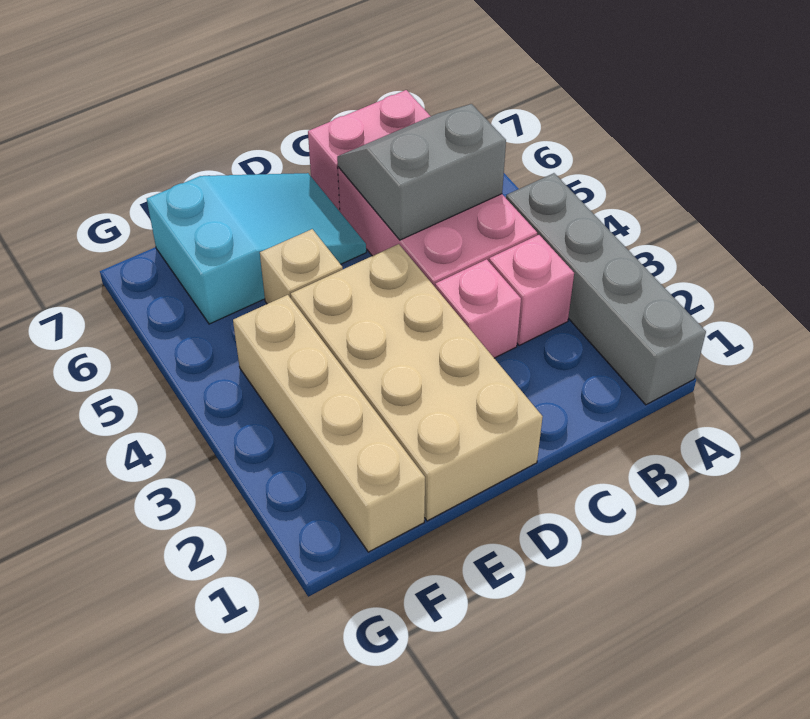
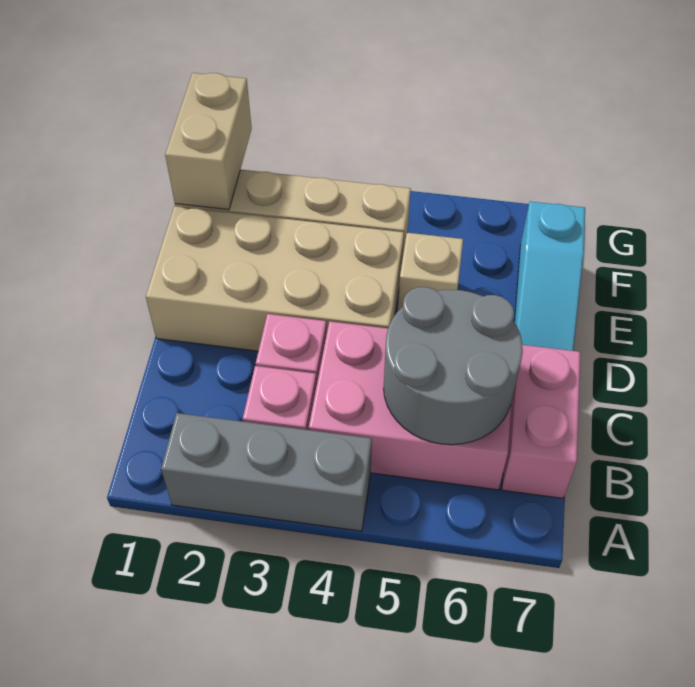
grey 1x4 brick [506,173,706,405] -> grey 1x3 brick [161,413,372,531]
grey 2x2 slope [337,104,506,240] -> grey 2x2 round brick [383,287,523,445]
cyan 2x3 slope [147,173,366,324] -> cyan 1x3 slope [515,201,585,351]
none -> tan 1x2 brick [165,73,252,210]

